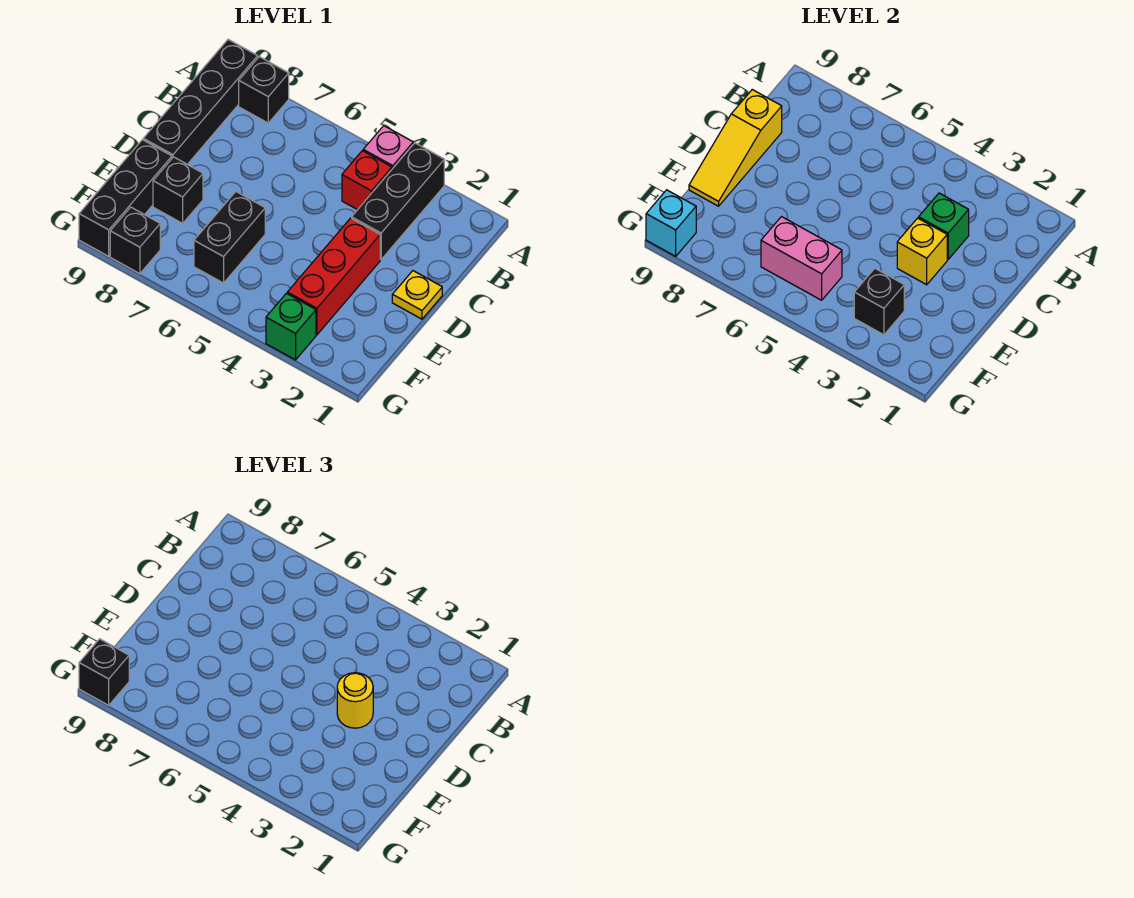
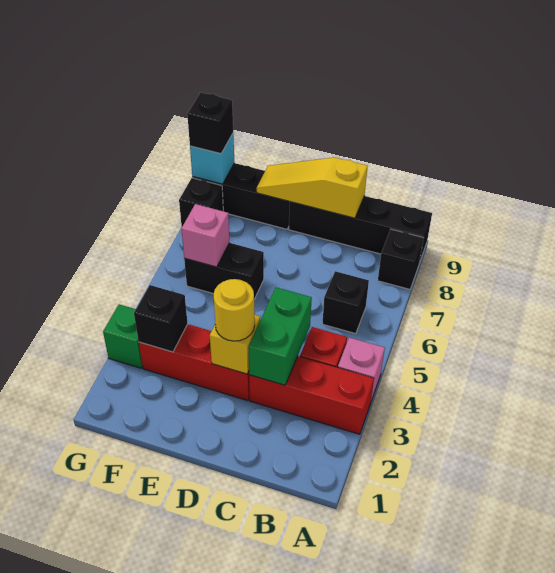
black 1x3 brick [352,143,444,259] -> red 1x3 brick [249,356,374,434]
green 1x1 brick [919,193,969,259] -> green 1x2 brick [248,287,312,385]
yellow 1x1 plate [392,271,442,319] -> none
black 1x1 brick [153,157,203,223] -> black 1x1 brick moved to [322,271,369,334]
pink 1x2 brick [761,217,842,300] -> pink 1x1 brick [181,204,229,267]

